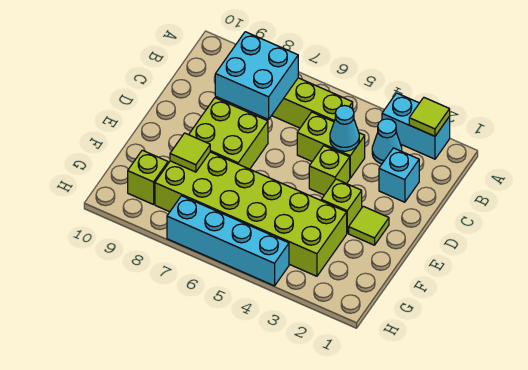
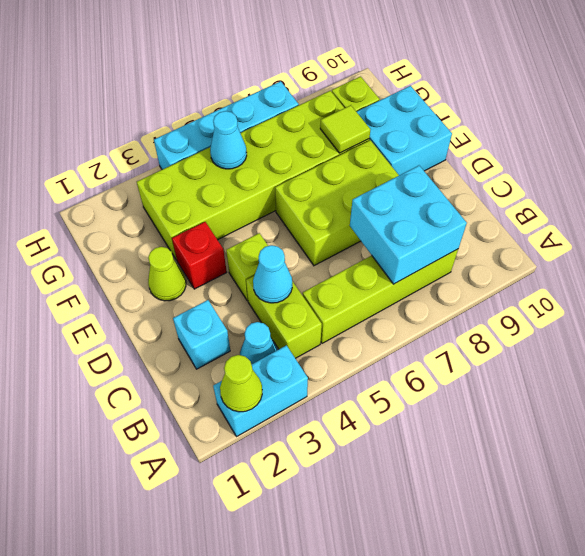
lime 1x1 tile [409,98,450,136] -> lime 1x1 cone [220,355,262,412]
lime 1x2 brick [297,112,365,178] -> lime 1x2 brick turned to [246,276,322,358]
lime 2x2 brick [189,98,268,169] -> lime 2x3 brick [275,140,399,266]
lime 1x1 tile [349,206,389,245] -> lime 1x1 cone [148,247,186,301]
lime 1x1 brick [321,179,362,233] -> red 1x1 brick [172,222,227,289]
none -> cyan 2x2 brick [357,86,452,175]
none -> cyan 1x1 cone [210,111,247,169]

